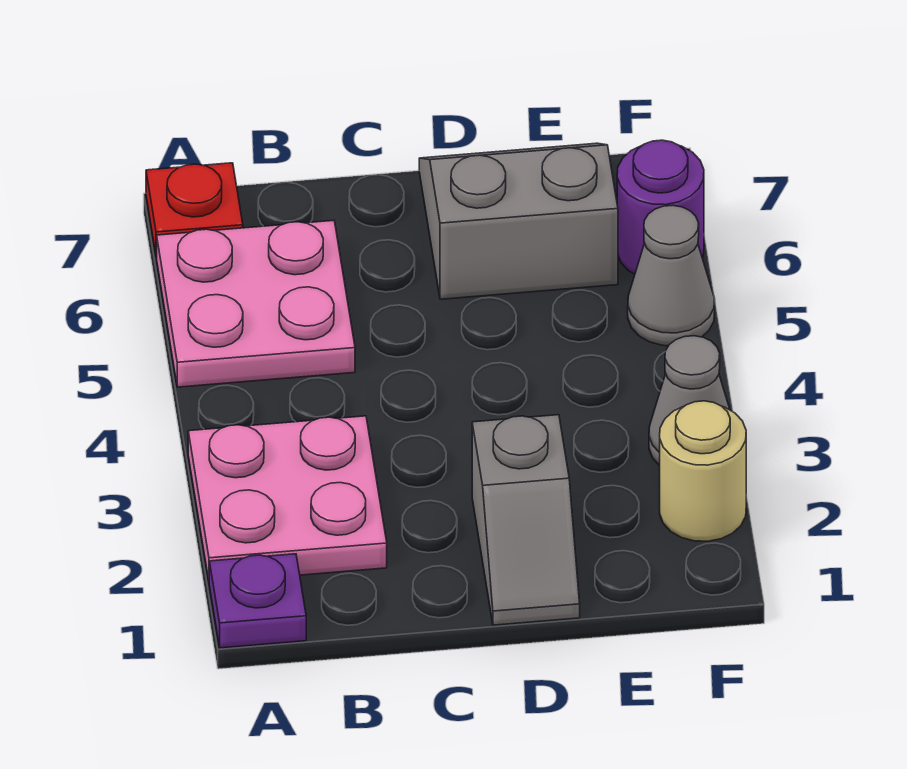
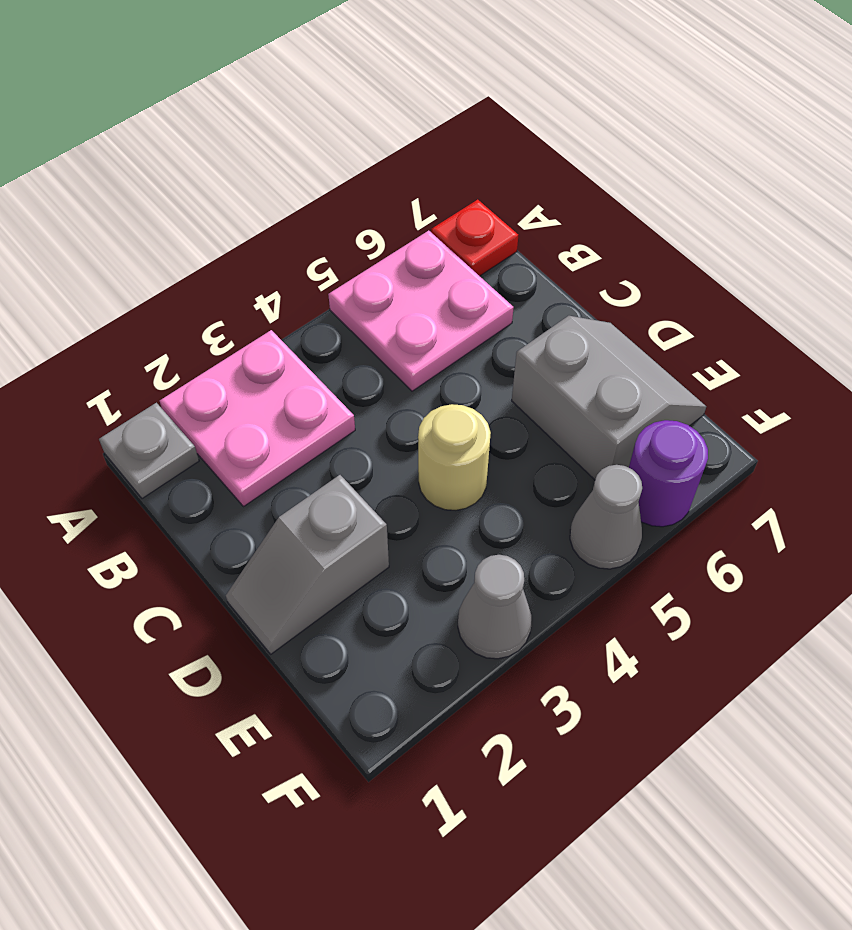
purple 1x1 plate [209,554,306,648] -> grey 1x1 plate [99,403,199,499]
tan 1x1 round brick [660,401,746,541] -> tan 1x1 round brick moved to [418,404,491,510]

